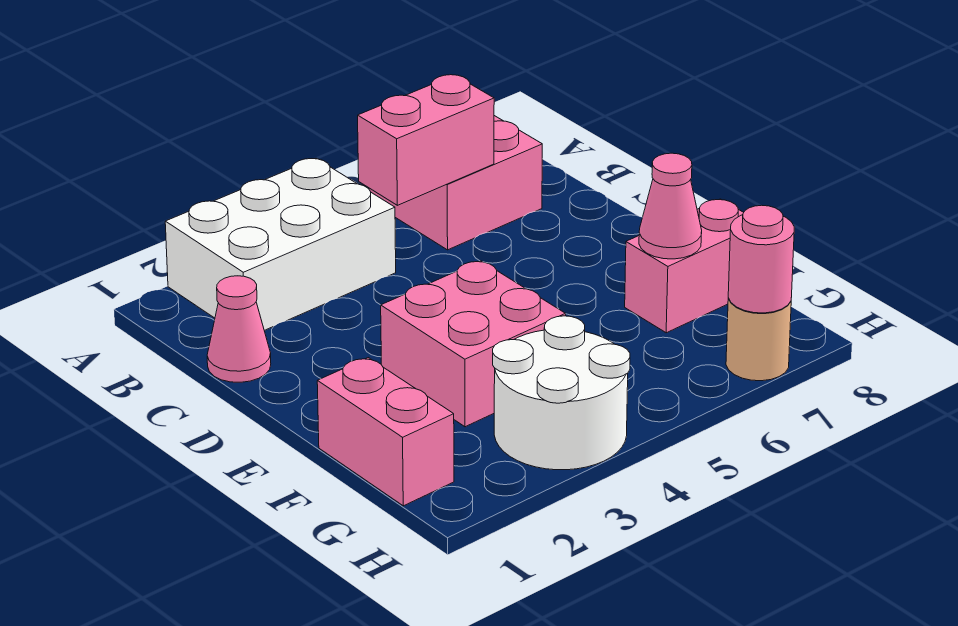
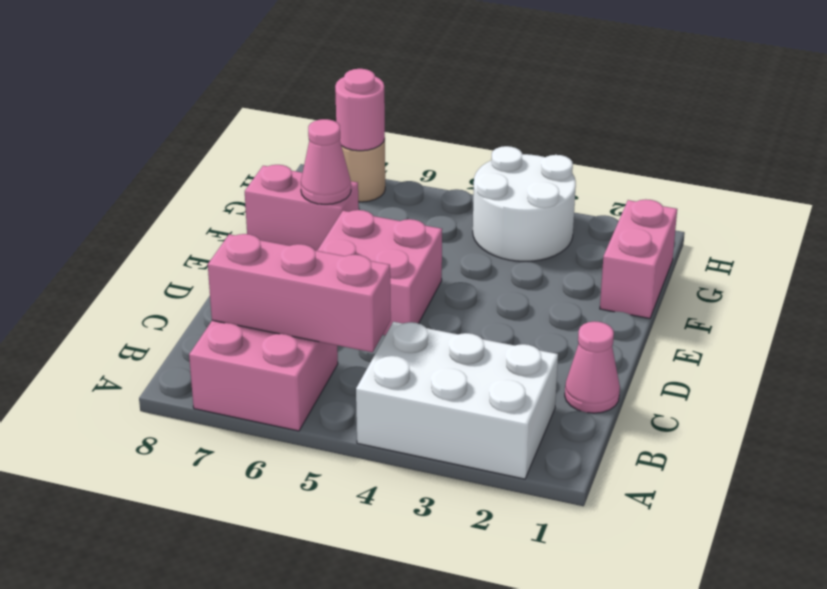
pink 1x2 brick [358,75,494,205] -> pink 1x3 brick [208,234,391,352]
pink 2x2 brick [381,261,566,427] -> pink 2x2 brick moved to [317,210,442,335]

